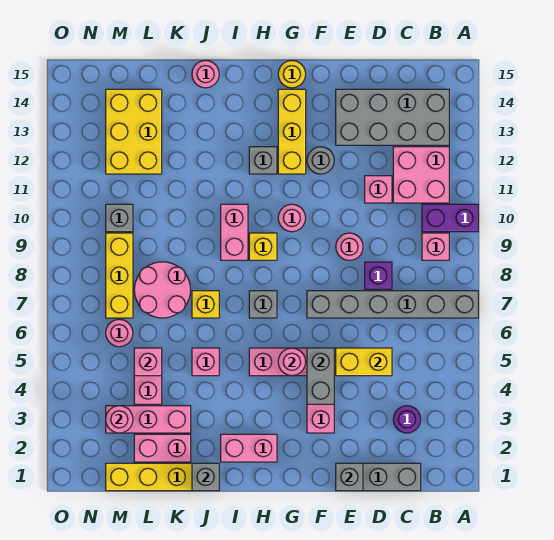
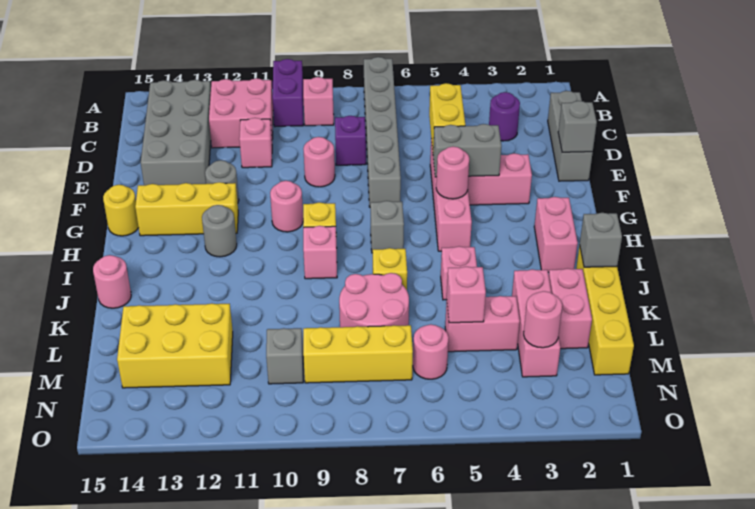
grey 1x1 brick [249,147,277,174] -> grey 1x1 round brick [202,205,237,257]
pink 1x2 brick [221,204,248,260] -> pink 1x1 brick [303,226,337,279]

